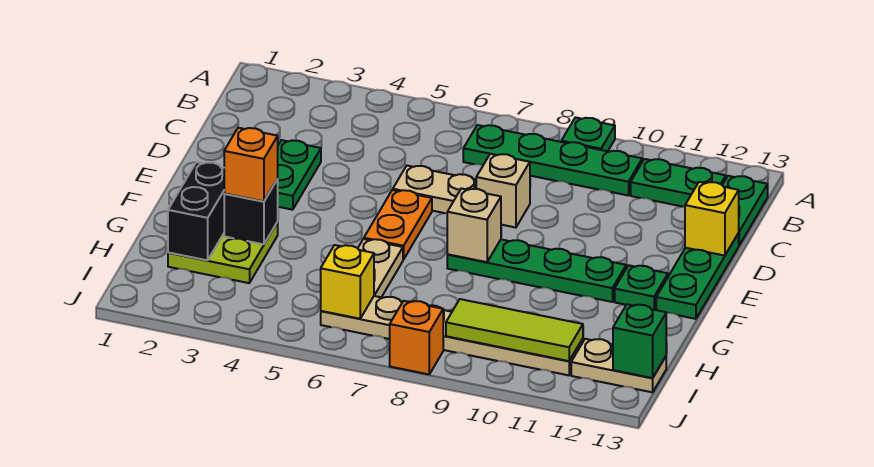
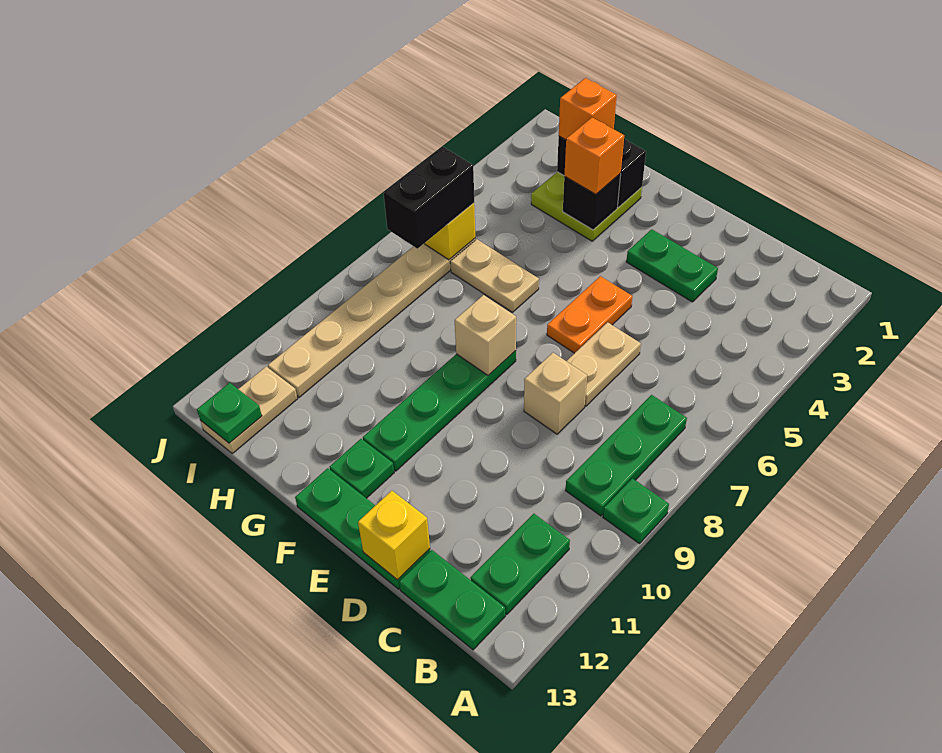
green 1x4 plate [463,125,642,195] -> green 1x3 plate [566,395,687,516]
orange 1x2 plate [364,190,432,260] -> orange 1x2 plate turned to [547,276,633,353]
none -> black 1x2 brick [383,147,474,249]
lime 1x3 tile [446,299,583,361] -> none
green 1x1 brick [613,304,666,378] -> green 1x1 plate [197,383,262,443]
orange 1x1 brick [390,301,443,374] -> orange 1x1 brick moved to [559,78,617,140]

